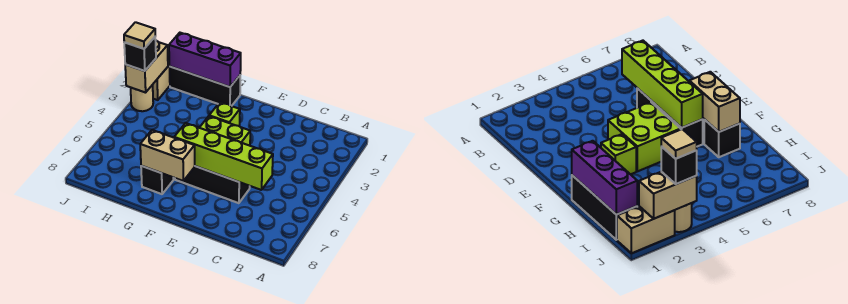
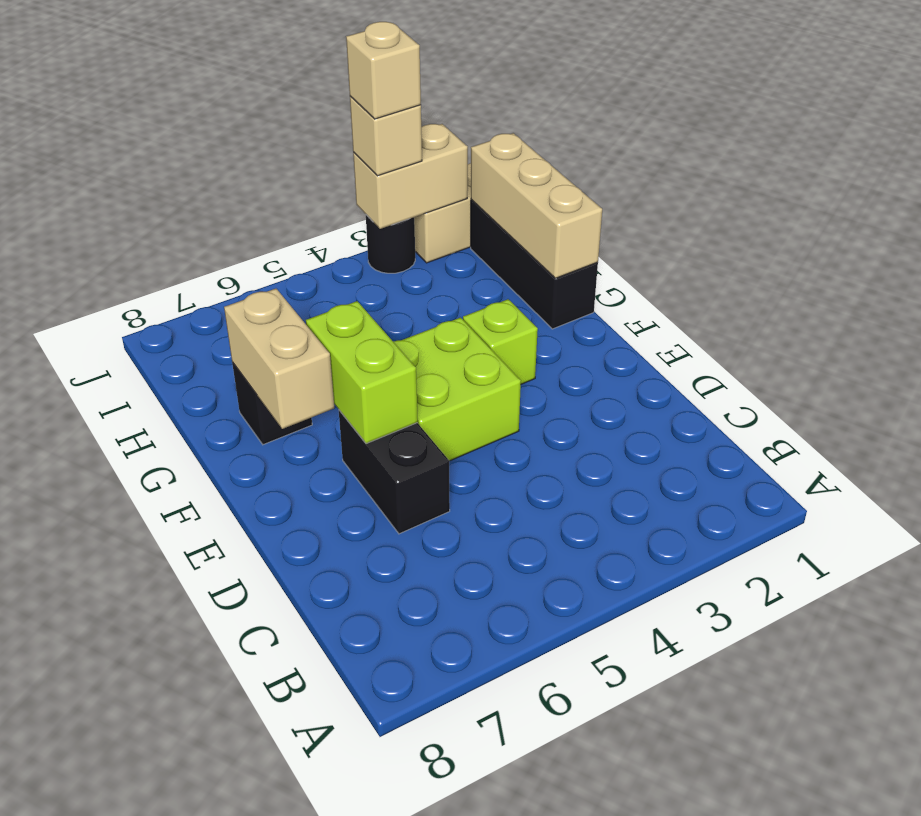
lime 1x4 brick [174,123,273,190] -> lime 1x2 brick [306,301,418,444]
black 1x3 brick [175,166,250,203] -> black 1x2 brick [339,410,450,534]
purple 1x3 brick [169,33,241,87] -> tan 1x3 brick [471,133,602,278]
tan 1x1 round brick [131,85,153,111] -> black 1x1 round brick [366,215,415,273]
black 1x1 brick [124,37,156,71] -> tan 1x1 brick [350,96,422,176]
tan 1x1 tile [124,22,155,49] -> tan 1x1 brick [346,22,421,119]

